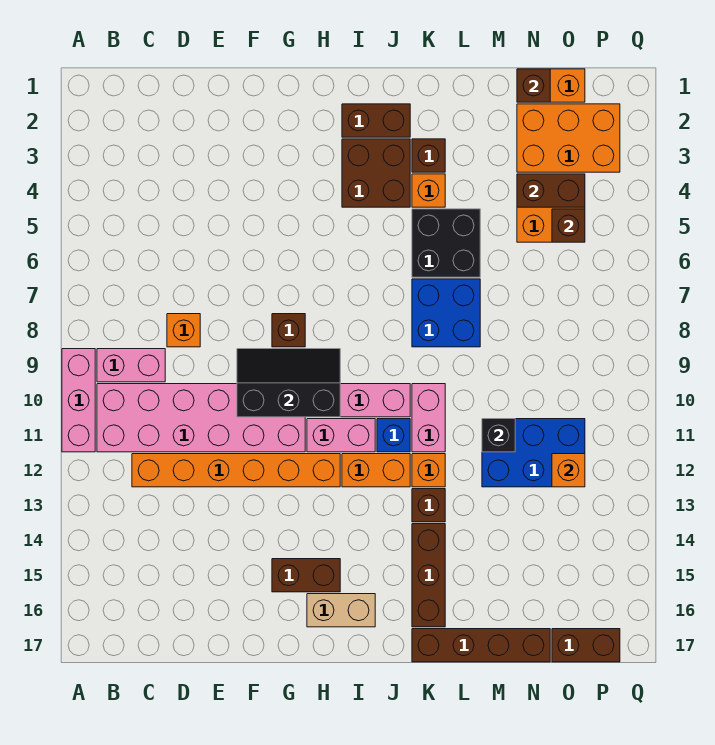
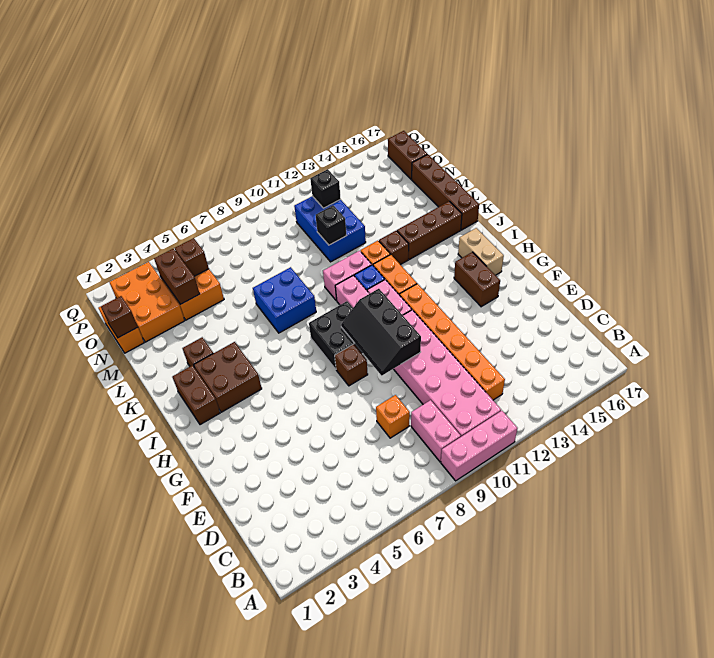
orange 1x1 brick [412,174,445,207] -> none
black 2x2 brick [412,209,480,277] -> black 2x2 brick moved to [309,301,363,369]
orange 1x1 brick [552,454,585,487] -> black 1x1 brick [310,169,341,208]

